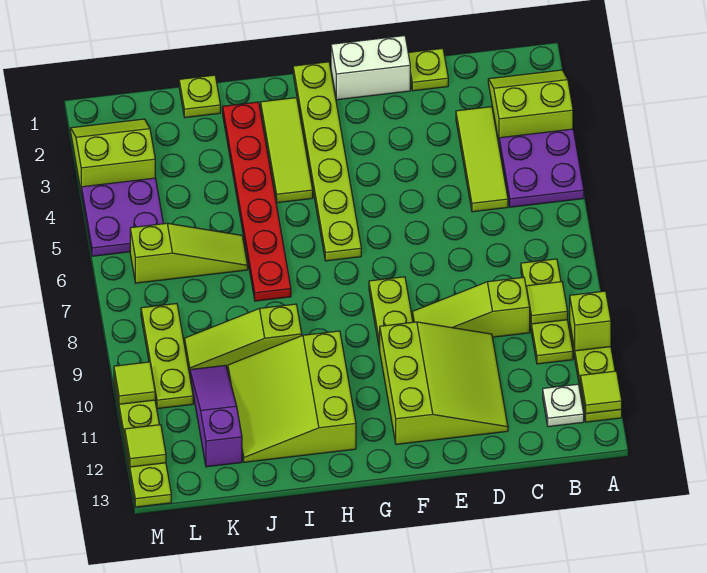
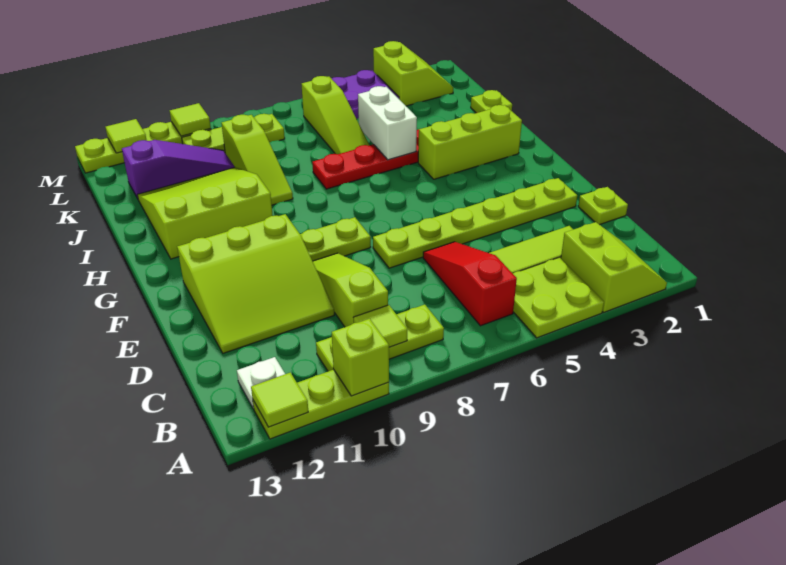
purple 2x2 plate [499,129,584,207] -> lime 2x2 plate [513,257,604,338]
none -> red 1x3 slope [423,242,517,326]
white 1x2 brick [331,36,410,100] -> white 1x2 brick moved to [358,86,417,160]
lime 1x6 plate [293,62,361,261] -> lime 1x6 plate moved to [373,178,577,268]
lime 1x3 tile [261,98,313,203] -> lime 1x3 brick [418,105,522,179]
lime 1x3 slope [184,304,302,372] -> lime 1x3 slope turned to [221,115,293,205]

